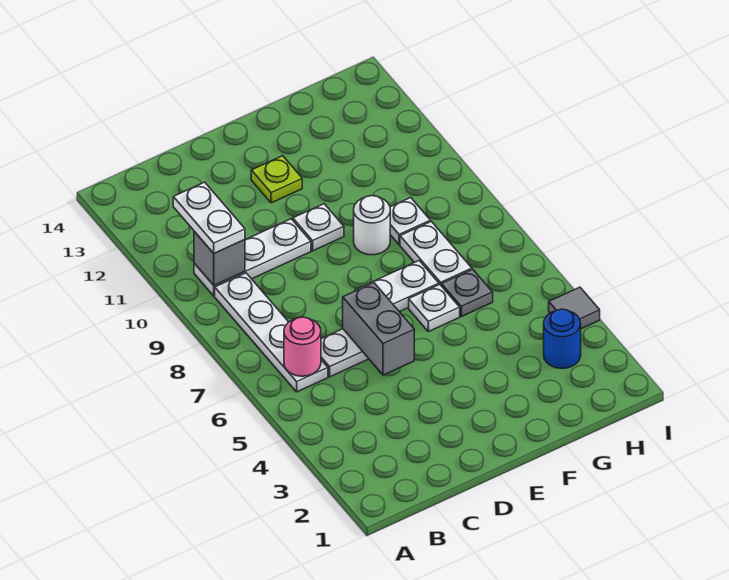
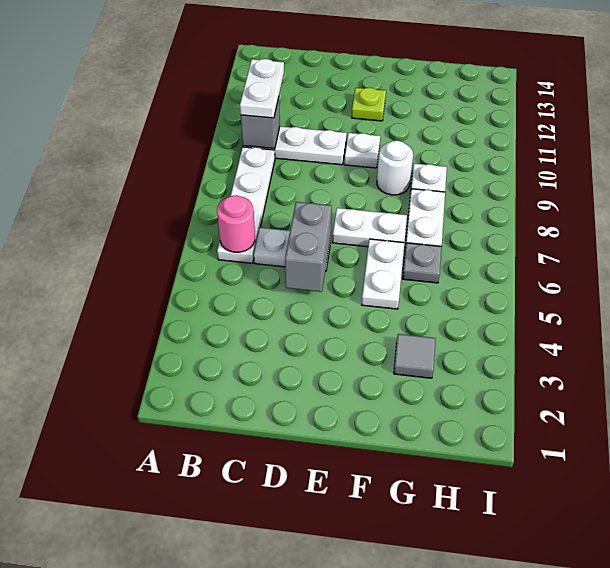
white 1x1 plate [409,285,460,332] -> white 1x2 plate [362,239,404,309]
blue 1x1 round brick [544,309,581,368] -> none
grey 1x1 tile [549,287,600,329] -> grey 1x1 tile moved to [394,334,436,378]

